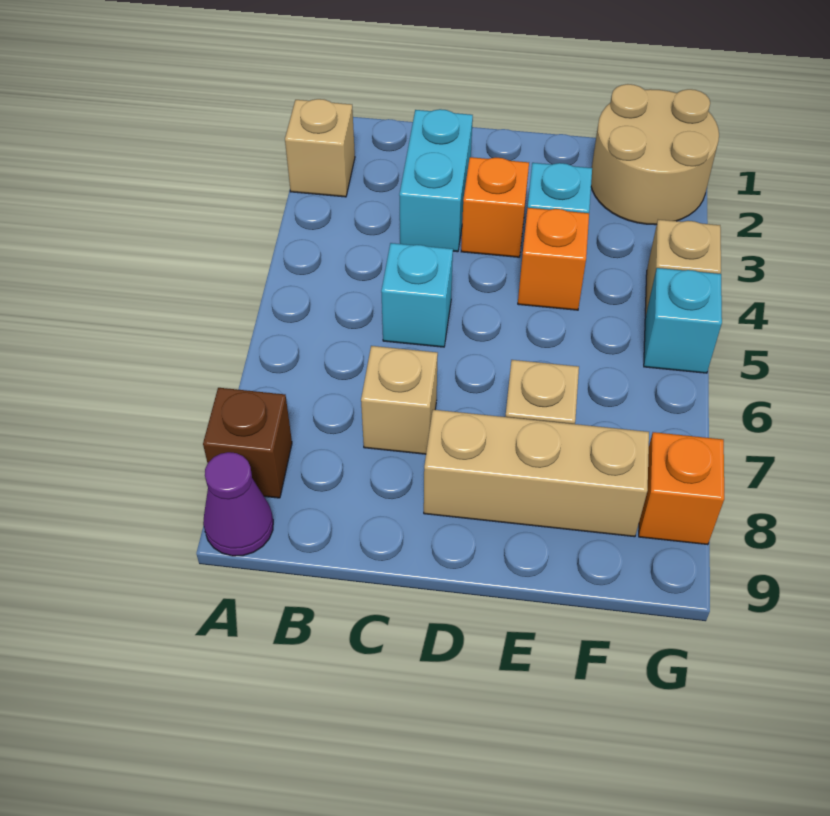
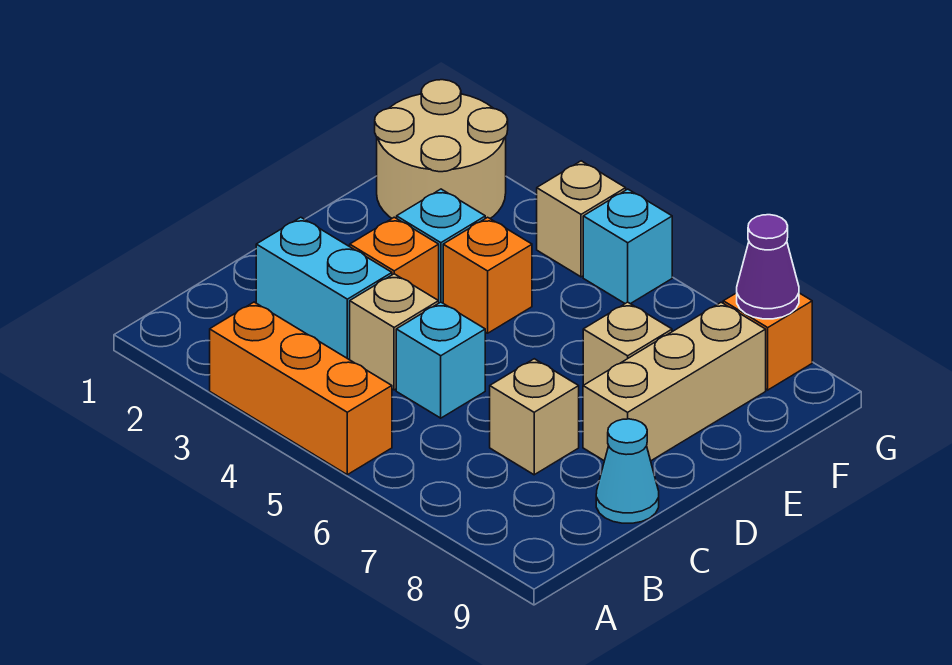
tan 1x1 brick [285,99,355,197] -> tan 1x1 brick moved to [350,274,439,390]
none -> orange 1x3 brick [210,302,392,475]
brown 1x1 brick [203,388,292,498] -> none
purple 1x1 cone [203,452,273,556] -> purple 1x1 cone moved to [737,215,799,319]
none -> cyan 1x1 cone [596,419,659,523]

